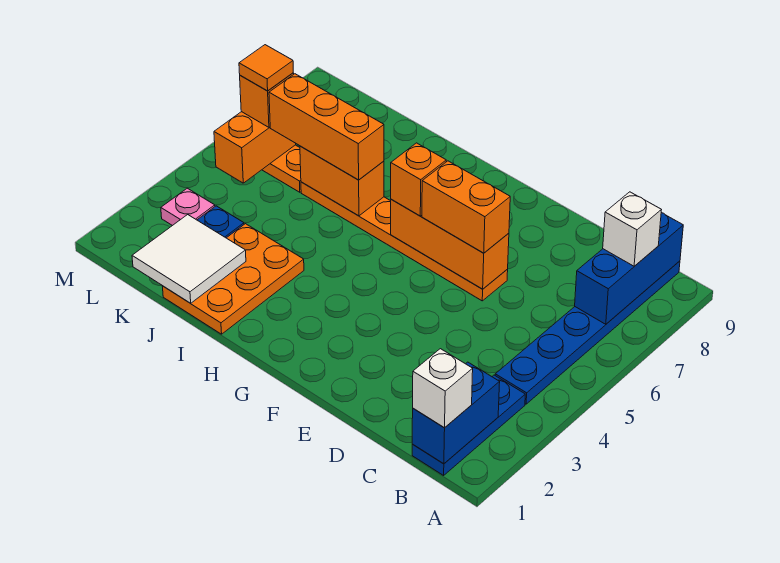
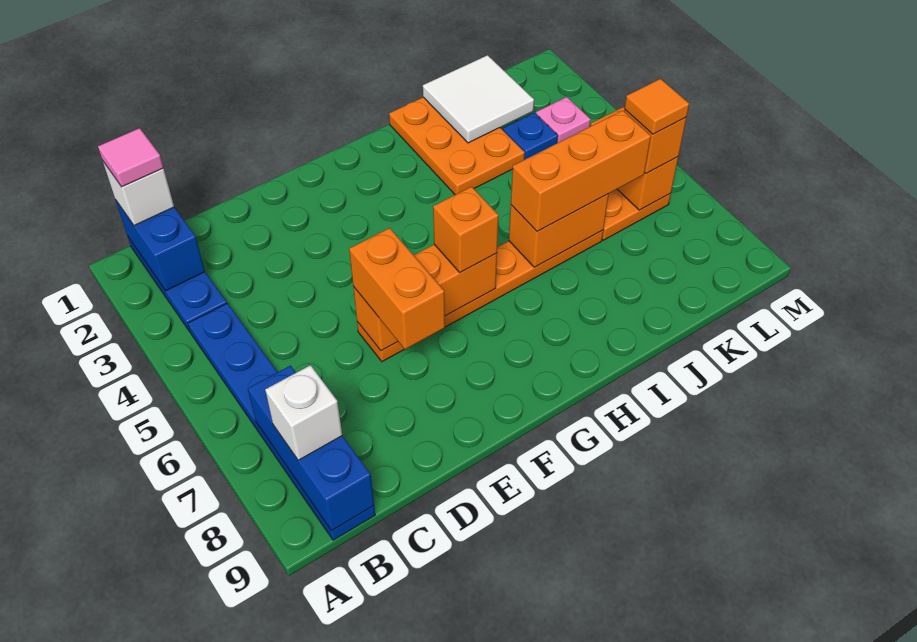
none -> pink 1x1 tile [98,128,163,187]
orange 1x2 brick [422,161,510,253] -> orange 1x2 brick turned to [349,228,445,349]

